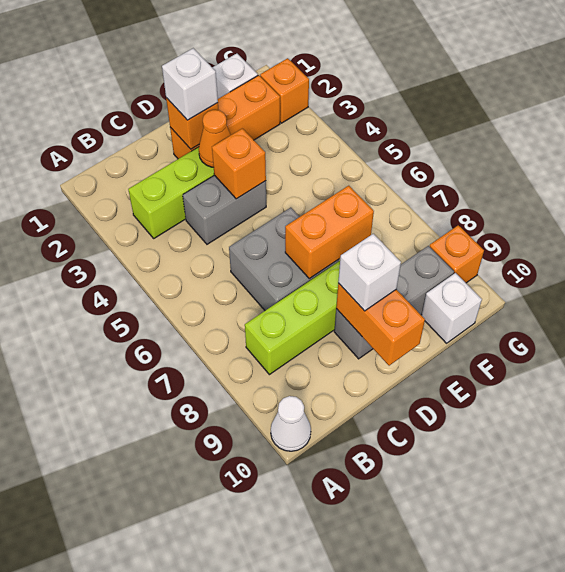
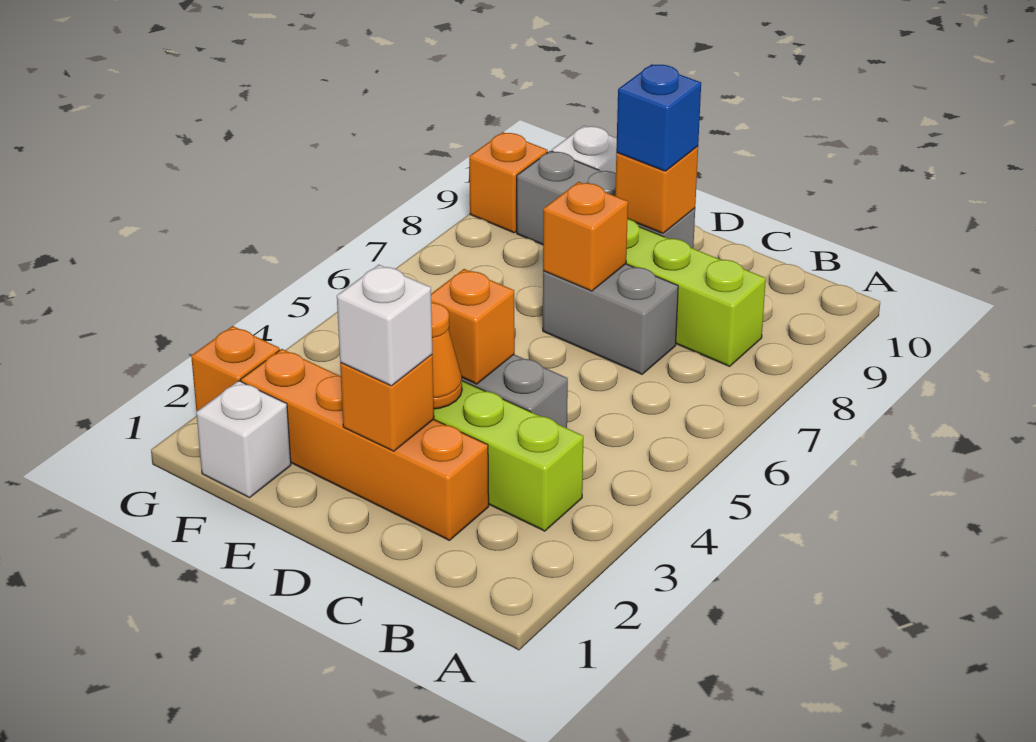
white 1x1 cone [271,396,311,451] -> none
grey 2x2 brick [229,208,339,310] -> grey 1x2 brick [543,264,678,374]
orange 1x3 brick [170,75,280,159] -> orange 1x4 brick [241,349,489,541]
orange 1x2 brick [285,186,374,279] -> orange 1x1 brick [543,182,628,291]
orange 1x2 brick [336,283,425,366] -> orange 1x1 brick [615,146,698,234]
white 1x1 brick [338,234,401,311] -> blue 1x1 brick [616,64,701,171]

